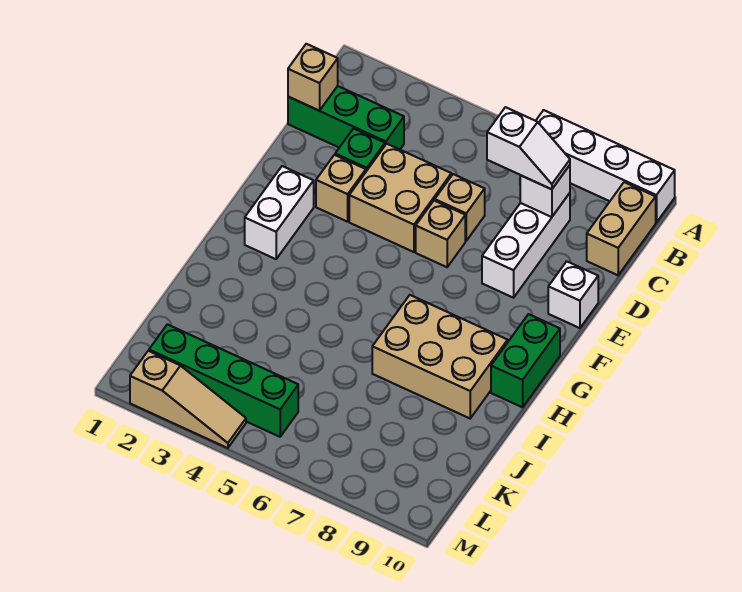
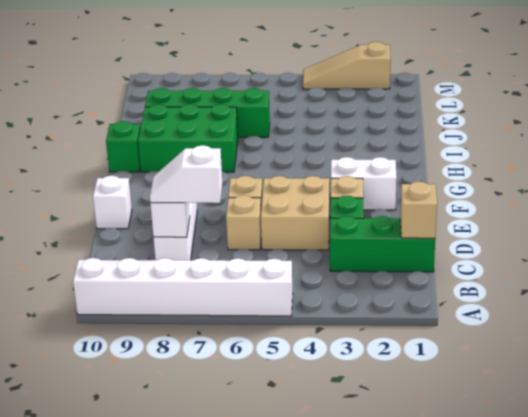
white 1x4 brick [536,110,675,223] -> white 1x6 brick [73,258,293,316]
tan 1x2 brick [587,182,656,275] -> none
white 1x2 brick [245,166,314,259] -> white 1x2 brick turned to [331,157,397,210]
green 1x2 brick [491,314,560,407] -> green 1x1 brick [106,121,140,172]
tan 2x3 brick [372,295,508,418] -> green 2x3 brick [138,104,238,172]
green 1x4 brick [149,324,298,437] -> green 1x4 brick moved to [145,88,270,137]

